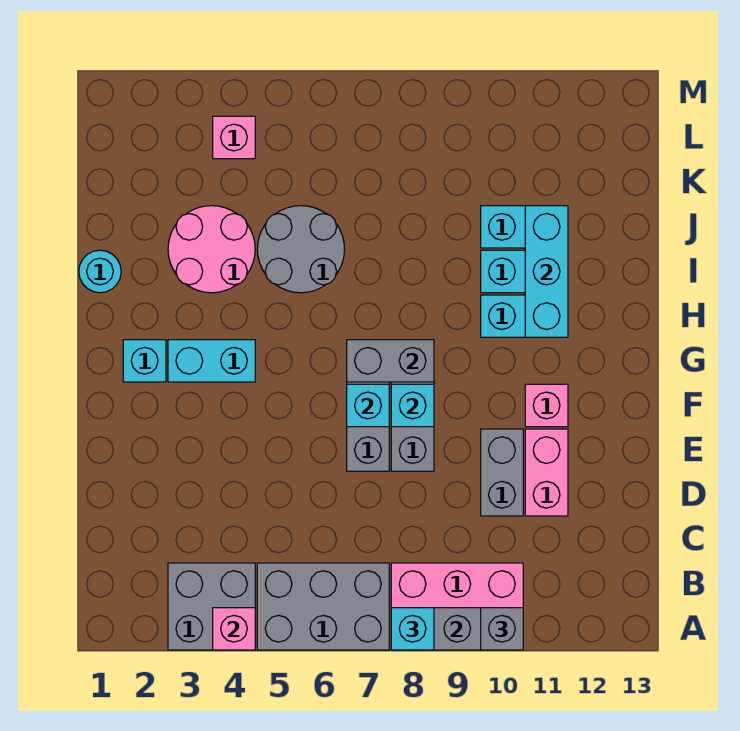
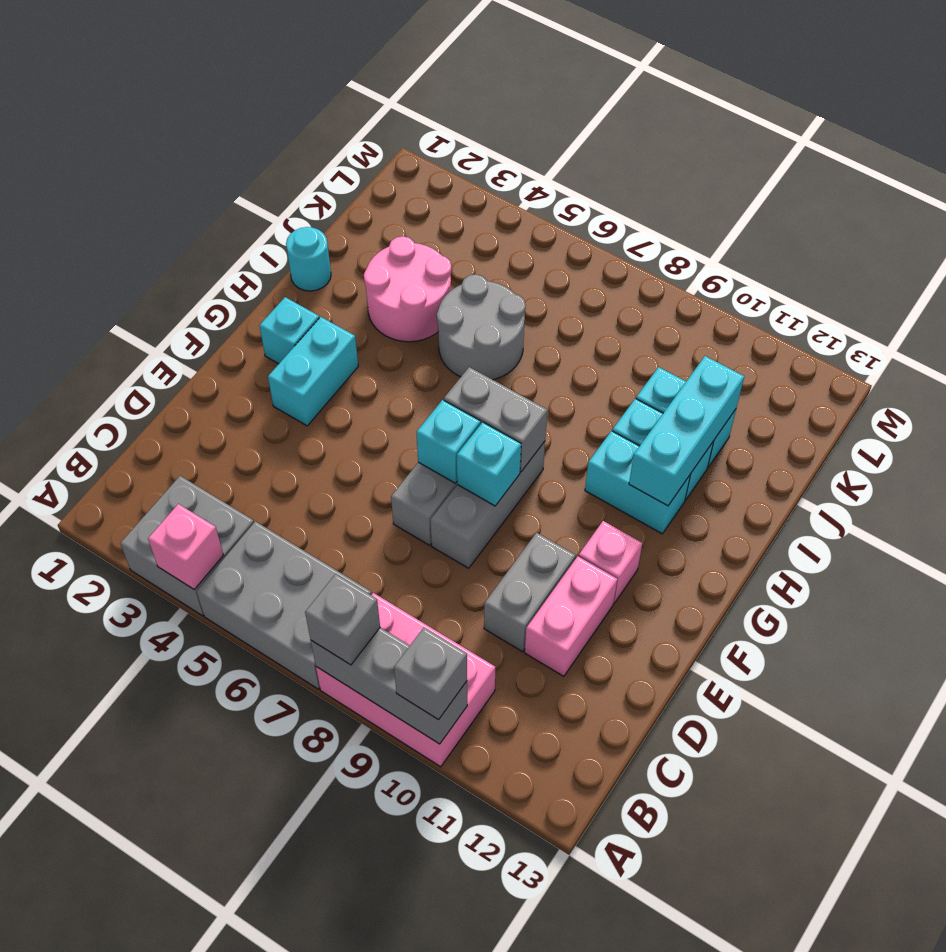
cyan 1x1 brick [391,608,434,650] -> grey 1x1 brick [305,574,380,665]
cyan 1x2 brick [168,340,255,382] -> cyan 1x2 brick turned to [268,317,358,426]
pink 1x1 brick [213,116,255,159] -> none

